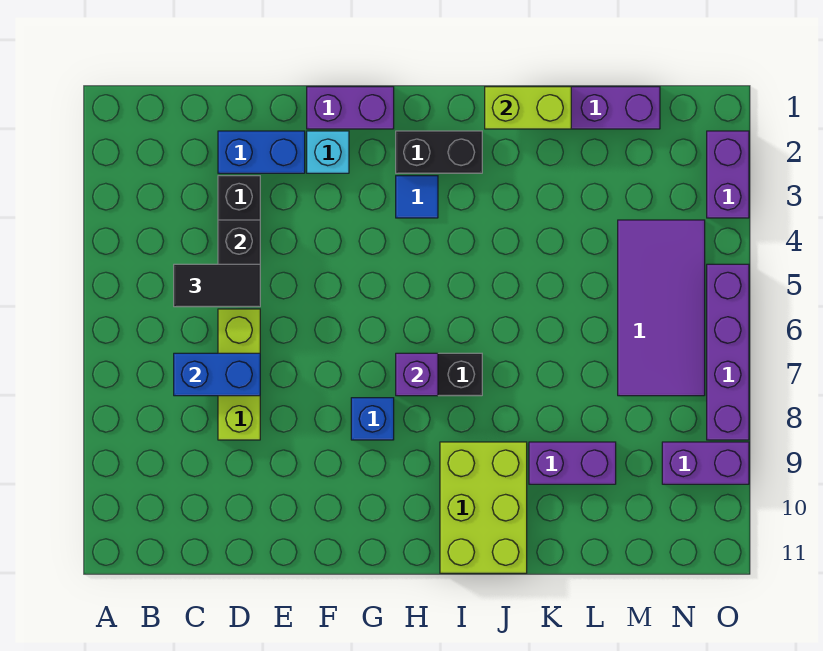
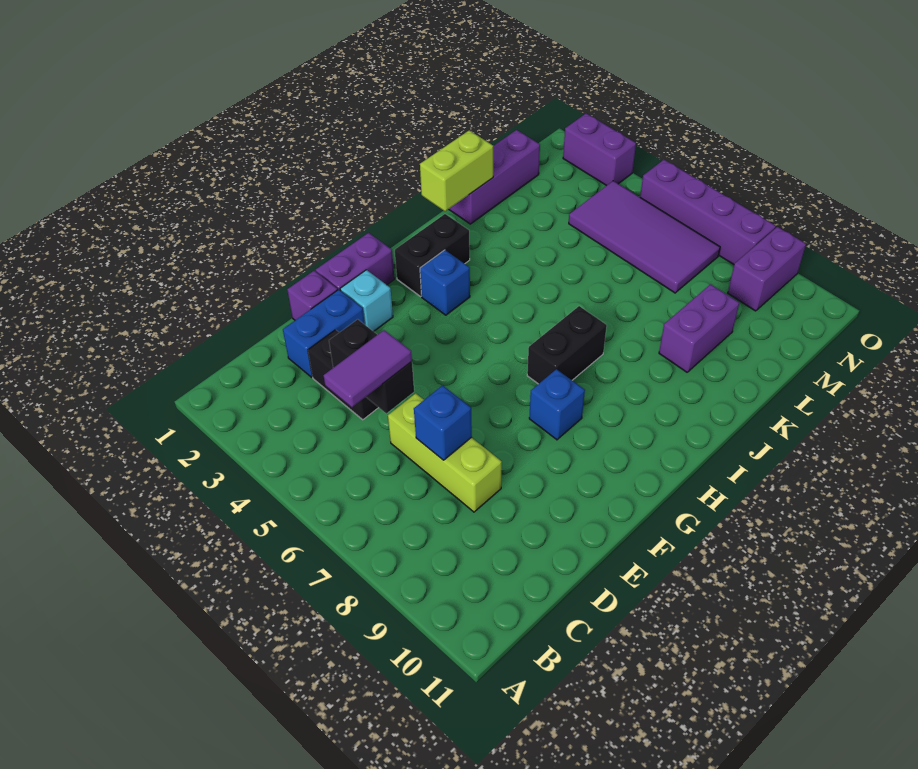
black 1x2 tile [174,264,260,307] -> purple 1x2 tile [324,330,412,407]
blue 1x2 brick [174,353,260,396] -> blue 1x1 brick [414,385,472,460]
blue 1x1 tile [396,176,438,218] -> blue 1x1 brick [420,250,470,315]
purple 1x1 brick [396,353,438,396] -> purple 1x1 brick moved to [287,271,338,320]
lime 2x3 brick [440,442,527,573] -> none

